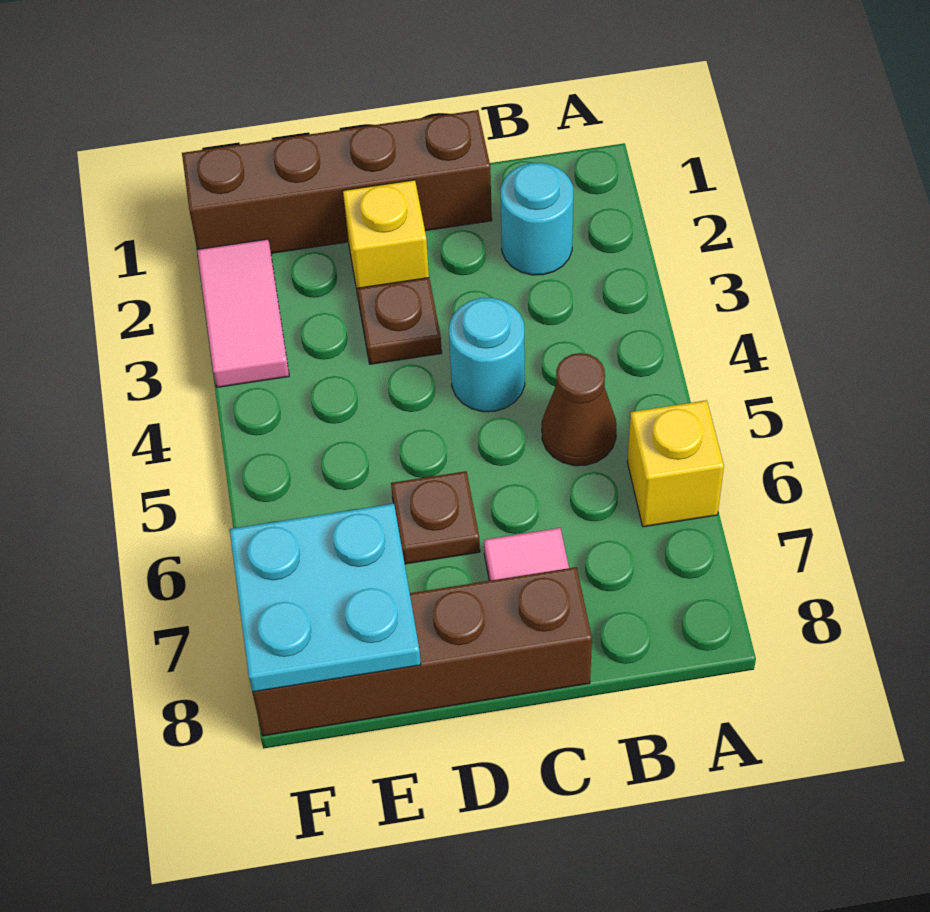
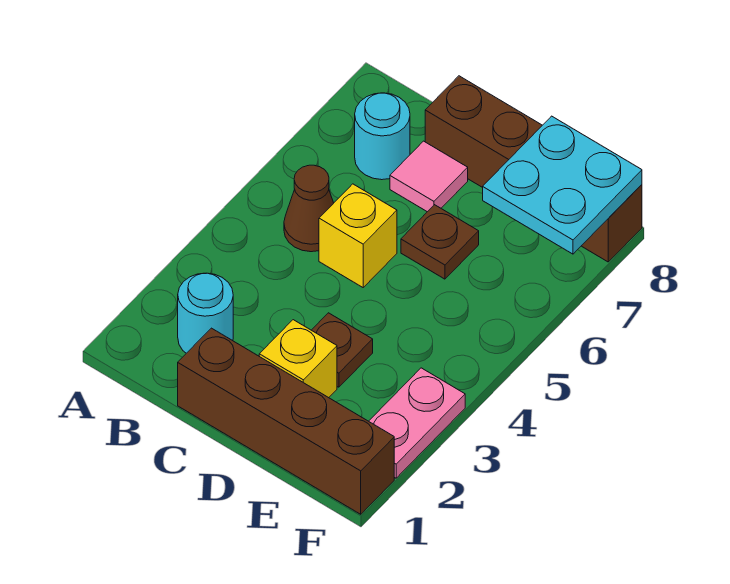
yellow 1x1 brick [627,400,724,527] -> yellow 1x1 brick moved to [319,184,397,287]
cyan 1x1 round brick [449,298,525,412] -> cyan 1x1 round brick moved to [355,93,410,180]
pink 1x2 tile [197,239,289,387] -> pink 1x2 plate [369,368,465,478]

